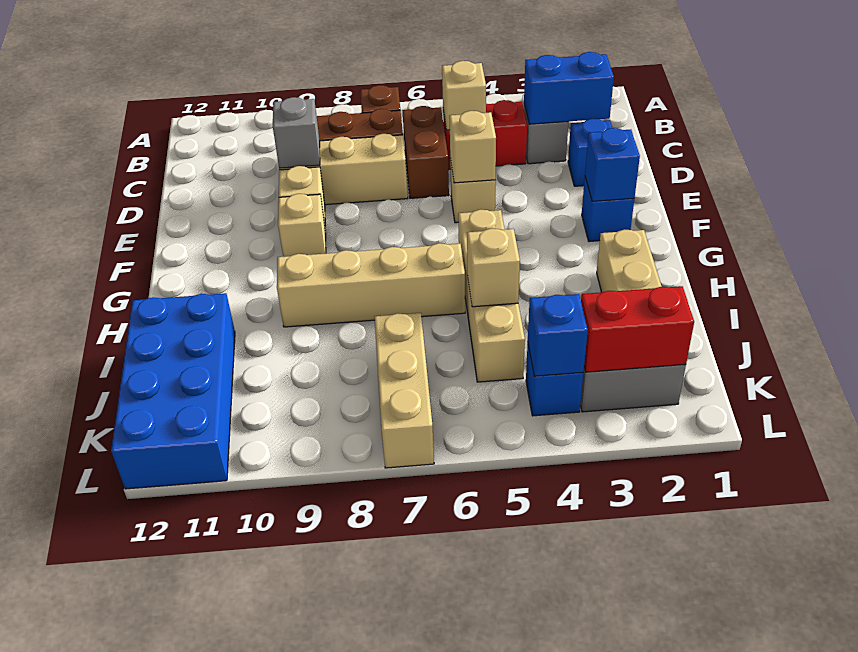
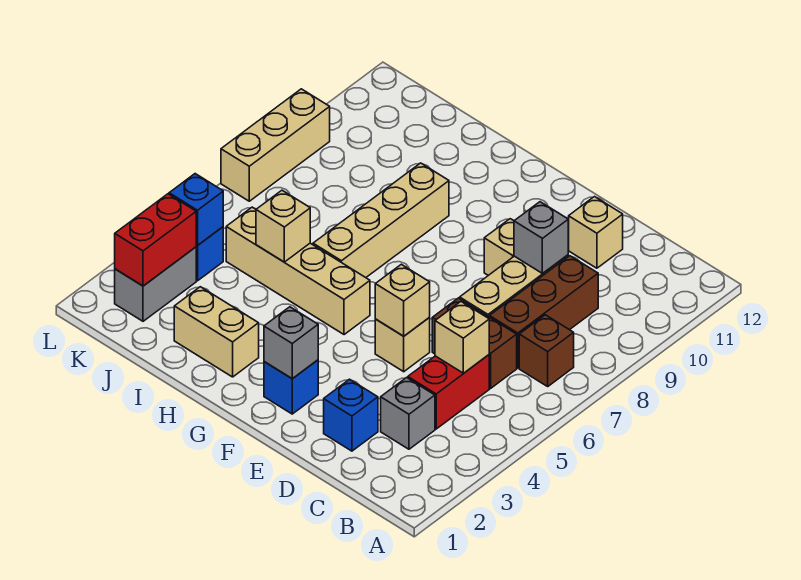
blue 1x2 brick [524,52,614,124] -> none
blue 1x1 brick [585,128,640,201] -> grey 1x1 brick [264,307,318,379]
tan 1x1 brick [278,194,326,257] -> tan 1x1 brick moved to [568,197,623,268]
blue 2x4 brick [111,293,235,489] -> none
tan 1x3 brick [375,313,434,468] -> tan 1x3 brick turned to [221,89,330,201]

